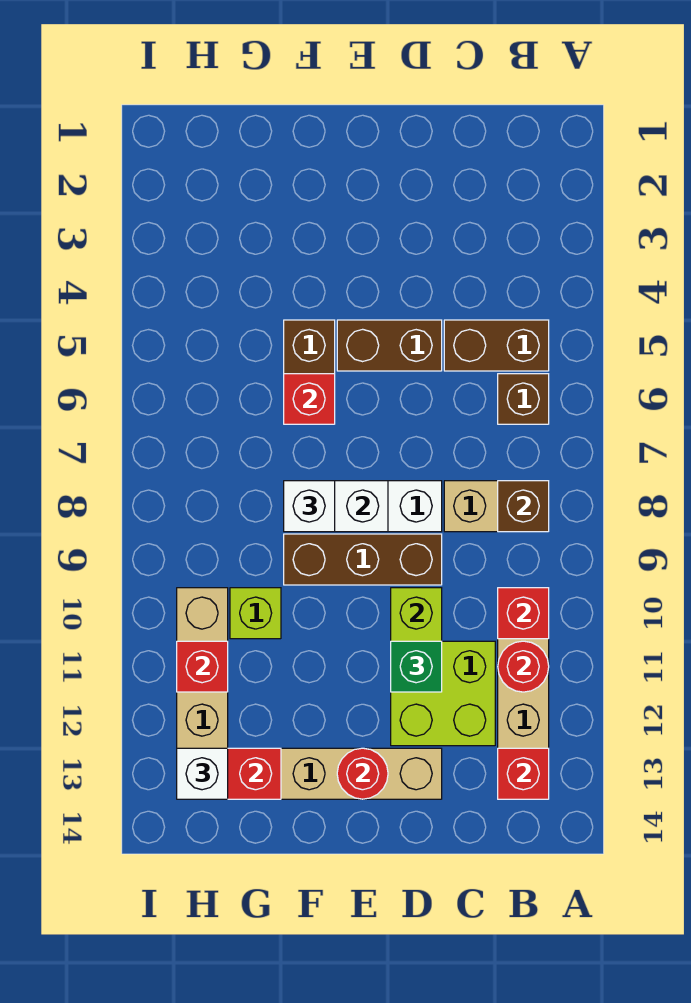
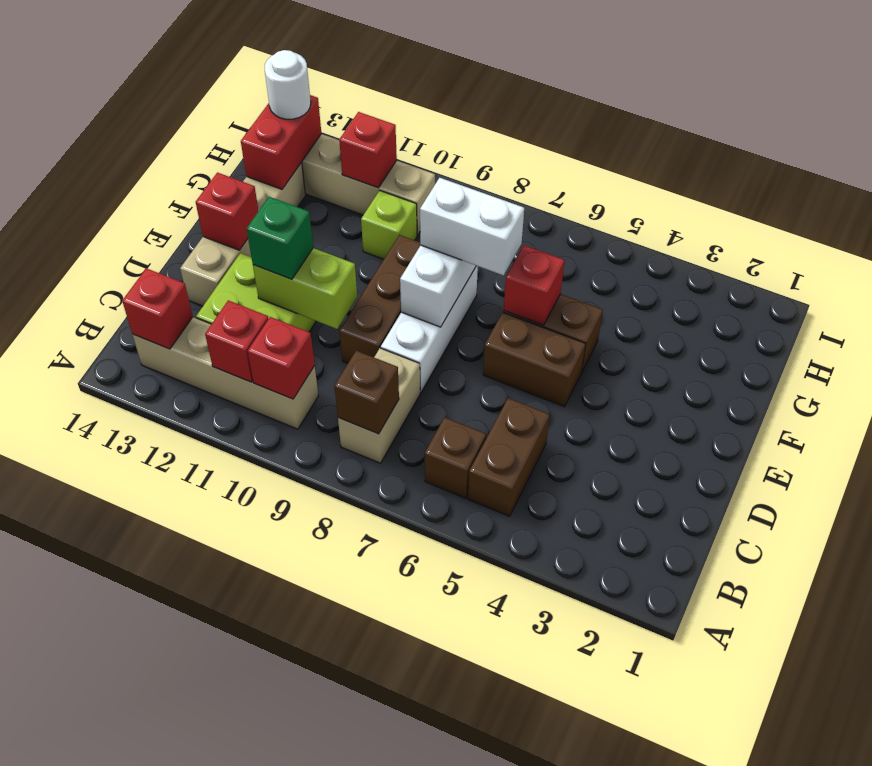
red 1x1 round brick [498,641,549,692] -> red 1x1 brick [205,300,268,382]
brown 1x2 brick [337,320,442,371] -> brown 1x2 brick turned to [483,313,586,407]
red 1x1 round brick [337,748,388,799] -> red 1x1 brick [196,173,258,250]
white 1x1 brick [284,481,335,532] -> white 1x2 brick [420,178,524,275]
white 1x1 brick [177,748,228,799] -> white 1x1 round brick [265,50,311,119]

